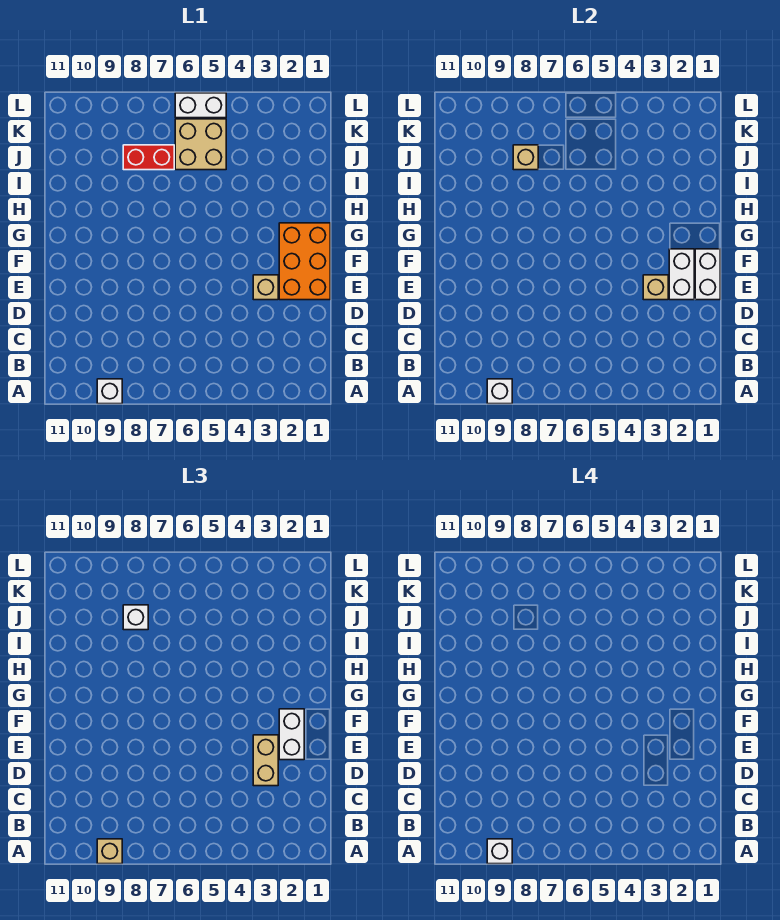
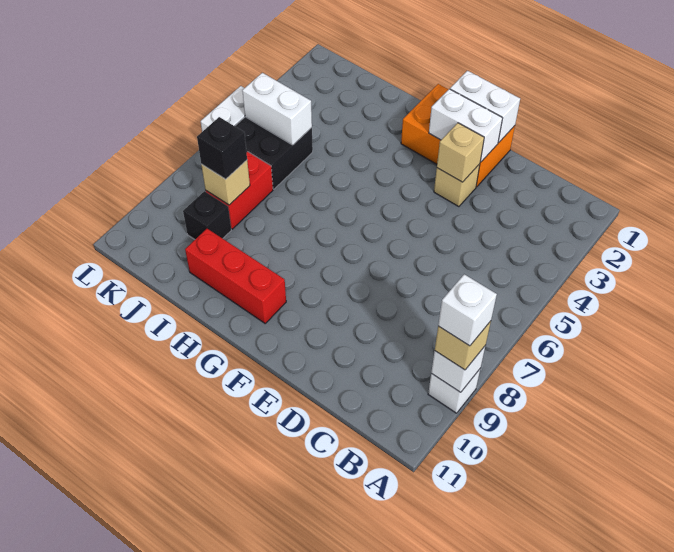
tan 1x2 brick [253,735,278,786] -> none
white 1x2 brick [279,709,304,760] -> white 1x2 brick moved to [242,73,312,145]
none -> red 1x3 brick [185,229,286,323]
tan 2x2 brick [175,119,226,170] -> black 2x2 brick [235,117,313,189]
white 1x1 brick [123,605,148,630] -> black 1x1 brick [197,117,247,179]
none -> black 1x1 brick [183,191,231,239]

